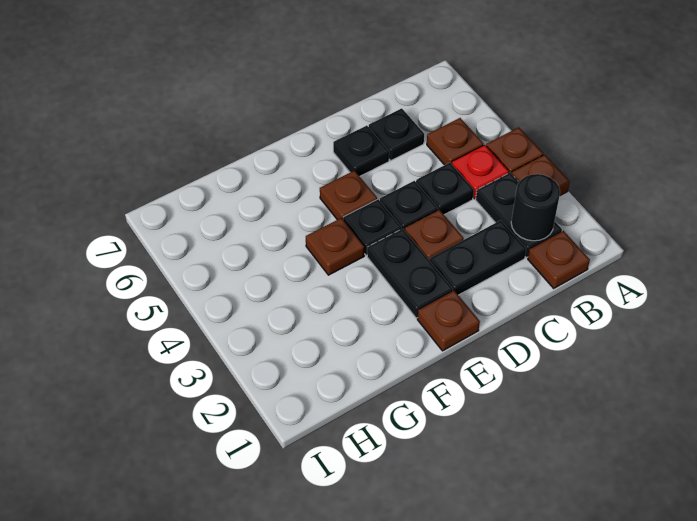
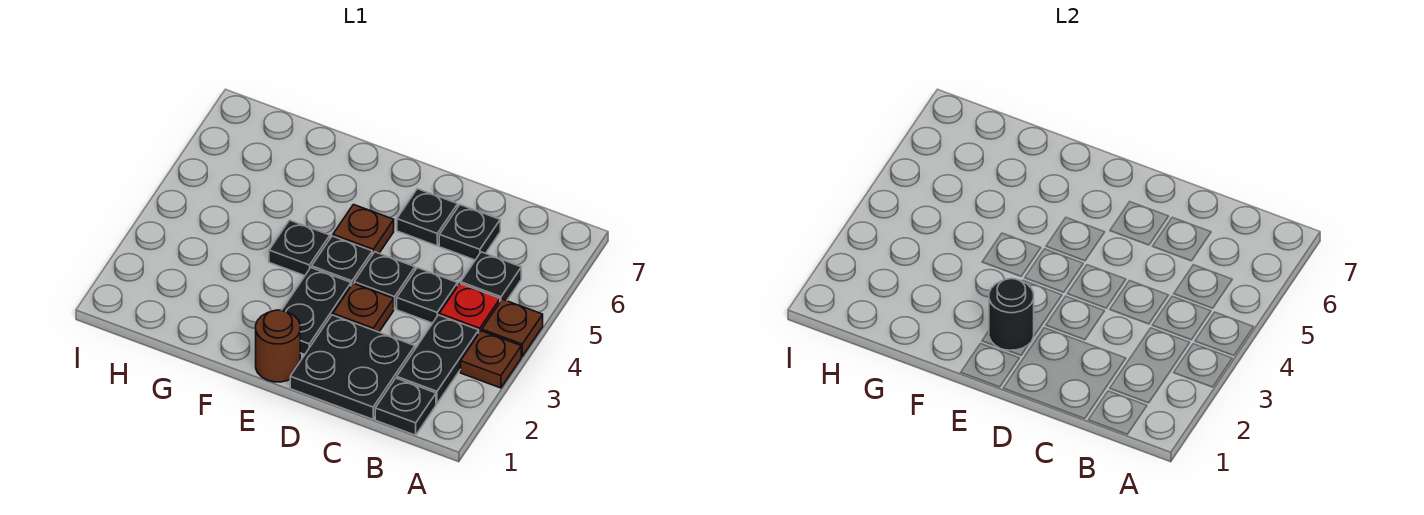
brown 1x1 plate [528,231,590,288] -> black 1x1 plate [375,378,436,435]
black 1x1 round brick [511,174,560,241] -> black 1x1 round brick moved to [989,279,1034,350]
brown 1x1 plate [427,118,483,165] -> black 1x1 plate [461,252,521,302]
black 1x2 plate [430,220,526,295] -> black 2x2 plate [290,315,415,419]
brown 1x1 plate [417,291,480,351] -> brown 1x1 round brick [256,310,300,382]
brown 1x1 plate [306,218,364,275] -> black 1x1 plate [269,220,330,276]

